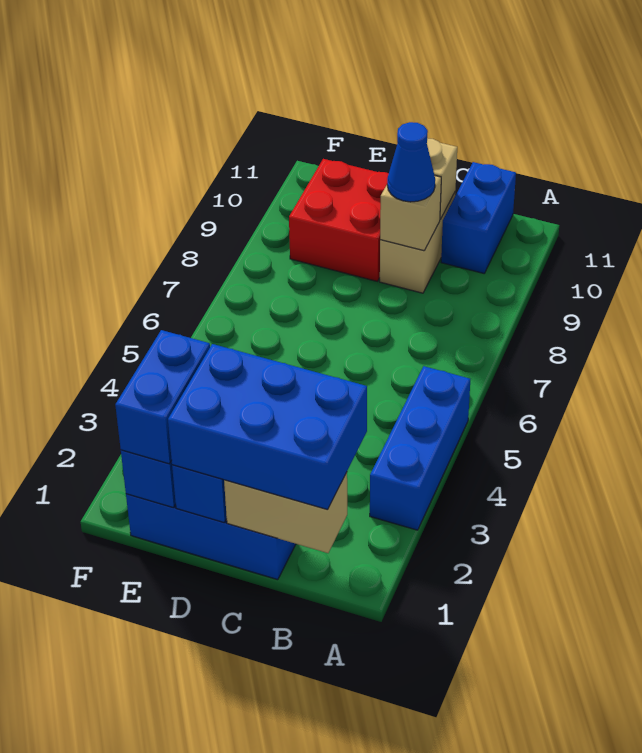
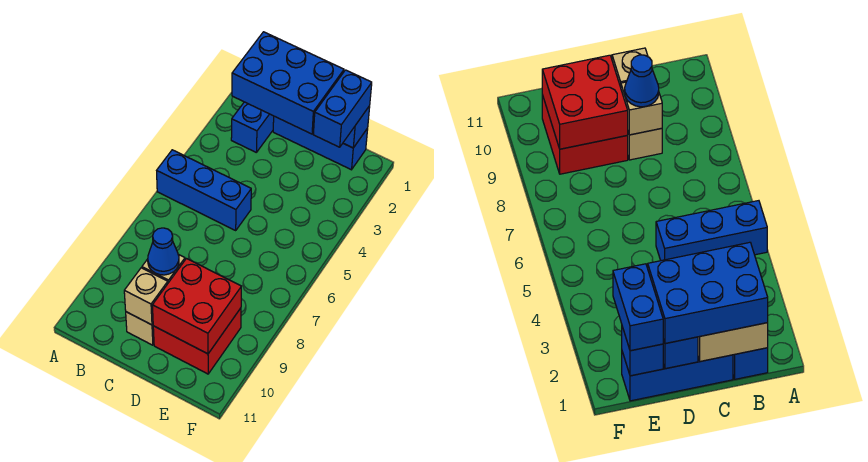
blue 1x3 brick [370,366,470,530] -> blue 1x3 brick turned to [157,150,251,230]
blue 1x2 brick [441,162,516,273] -> blue 1x2 brick moved to [231,102,274,152]
none -> red 2x2 brick [152,259,241,354]

